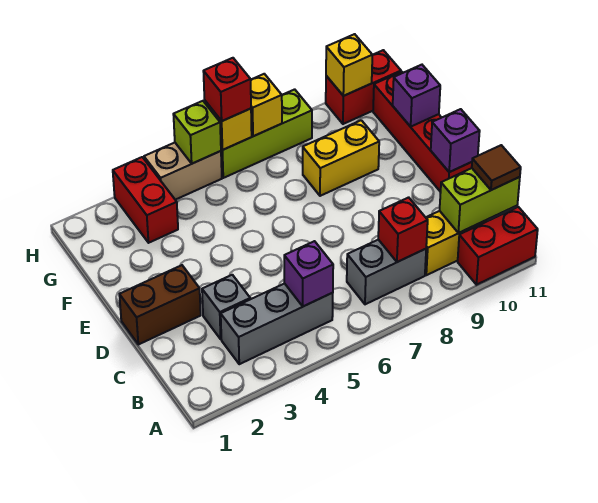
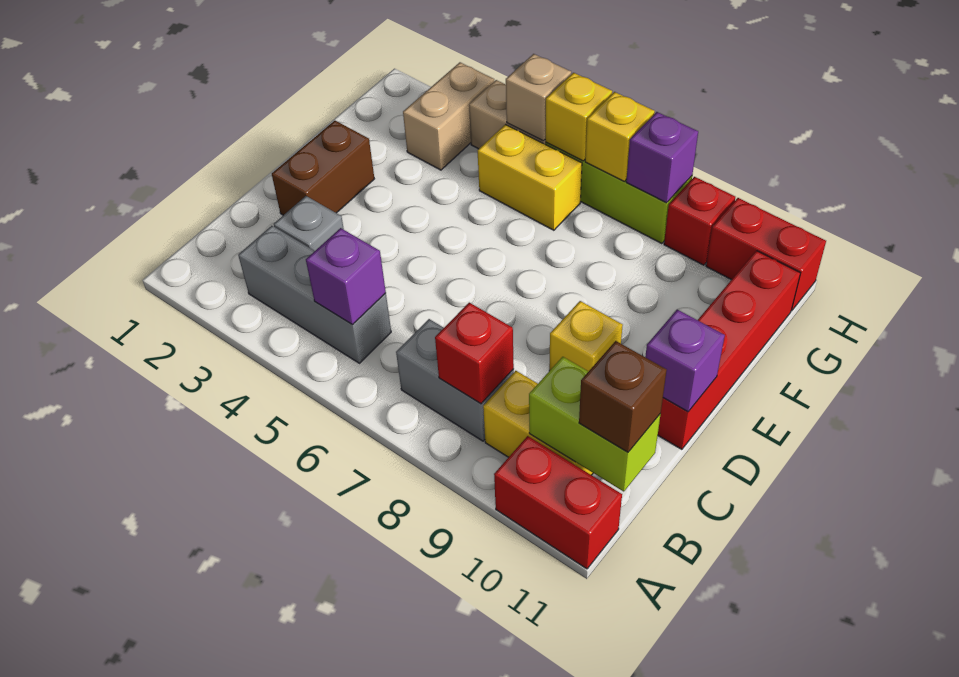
brown 1x1 tile [472,145,521,190] -> brown 1x1 brick [579,341,667,452]
brown 1x2 brick [119,265,201,345] -> brown 1x2 brick turned to [272,121,374,215]
yellow 1x2 brick [303,120,379,196] -> yellow 1x2 brick moved to [477,124,582,230]
purple 1x1 brick [393,65,440,127] -> purple 1x1 brick moved to [626,112,698,203]
red 1x2 brick [113,157,178,243] -> tan 1x2 brick [403,62,494,170]
lime 1x1 brick [173,101,221,164] -> tan 1x1 brick [506,54,571,141]
red 1x1 brick [203,58,251,121] -> red 1x1 brick moved to [664,177,735,265]
yellow 1x1 brick [326,34,372,96] -> yellow 1x1 brick moved to [549,301,623,371]

